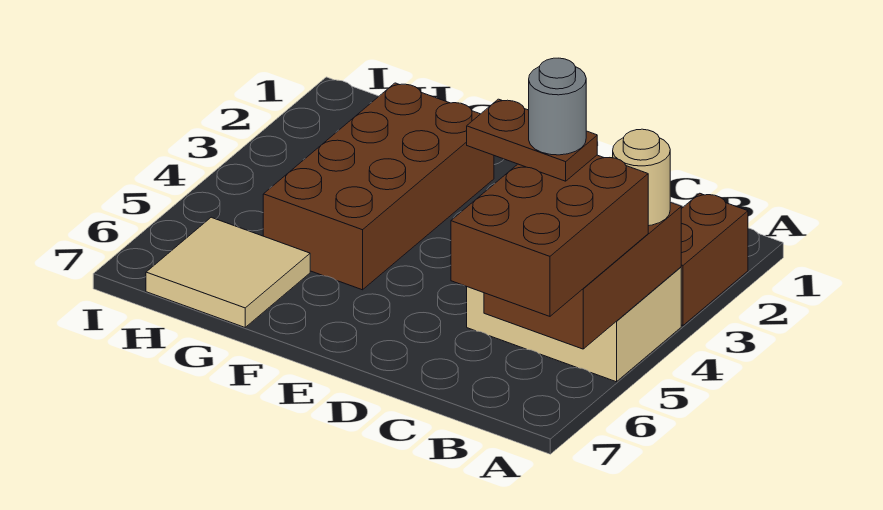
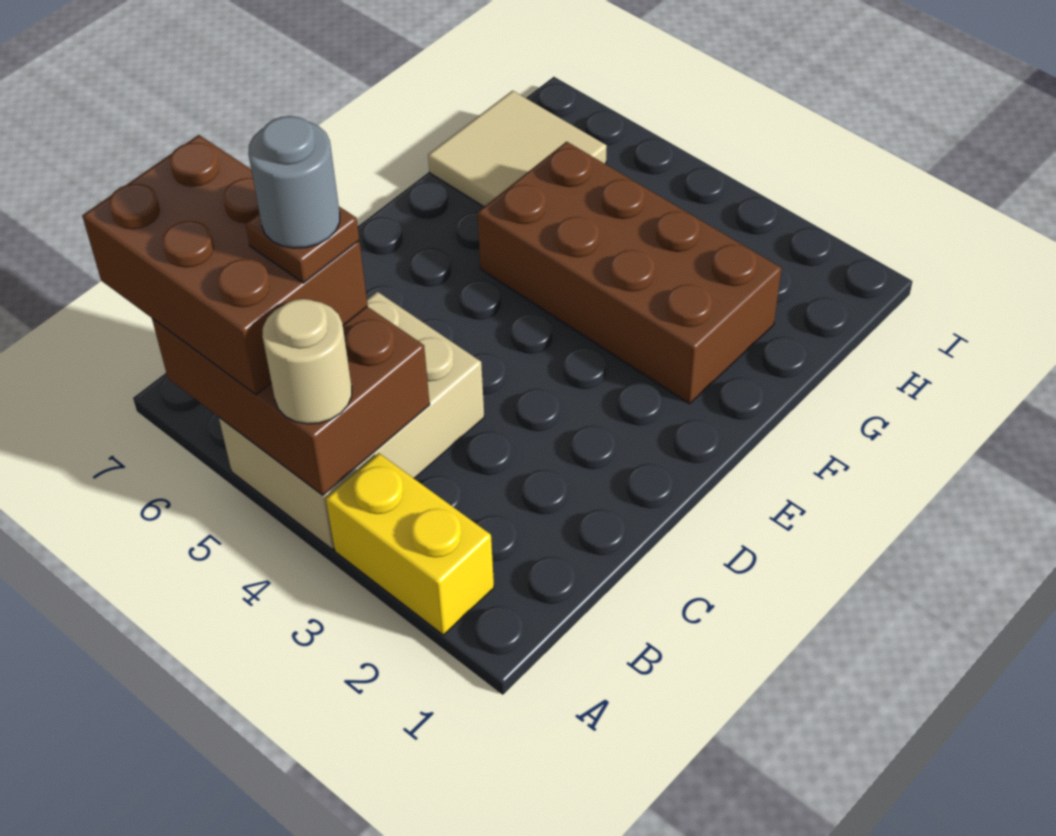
brown 1x2 brick [681,193,748,326] -> yellow 1x2 brick [326,453,494,635]
brown 1x2 plate [467,99,597,181] -> brown 1x1 plate [246,207,359,283]

